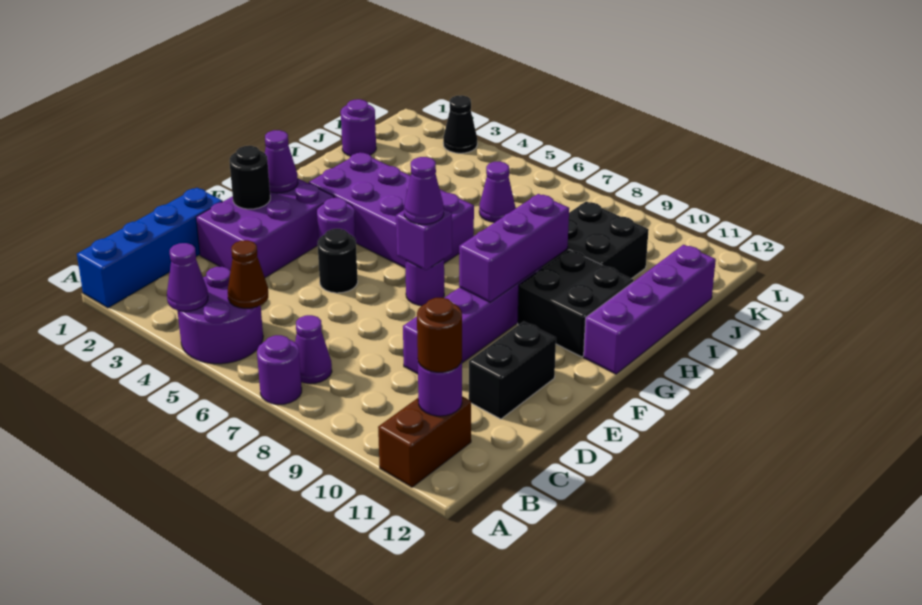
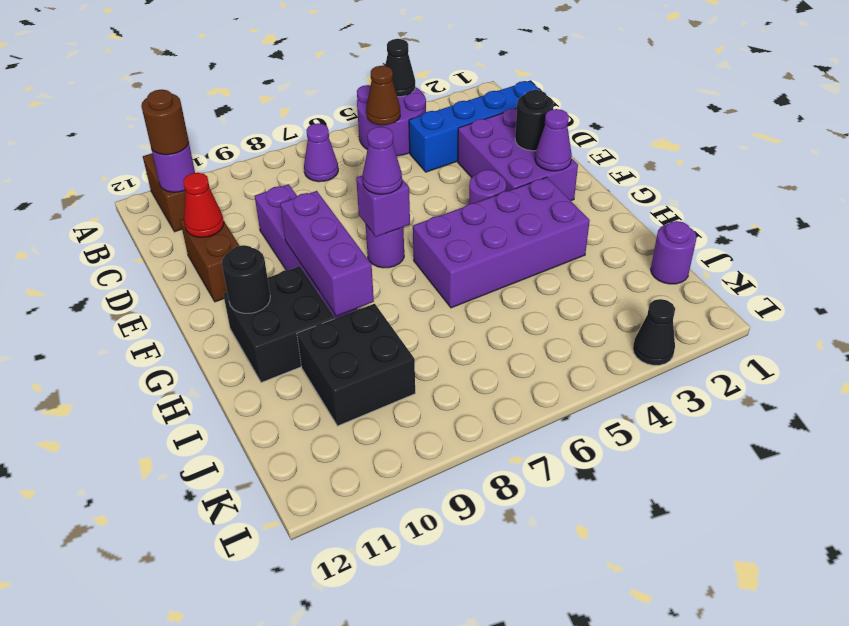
blue 1x4 brick [77,188,223,308] -> blue 1x4 brick turned to [409,81,541,172]
purple 1x1 cone [167,243,208,311] -> black 1x1 cone [385,39,415,97]
purple 1x1 round brick [257,335,302,405] -> none
black 1x2 brick [469,321,556,419] -> brown 1x2 brick [180,219,239,302]
none -> red 1x1 cone [183,173,224,237]
black 1x1 round brick [318,229,358,293] -> black 1x1 round brick moved to [222,245,270,313]
purple 1x4 brick [584,245,716,374] -> none
purple 1x1 cone [479,161,515,222] -> none

